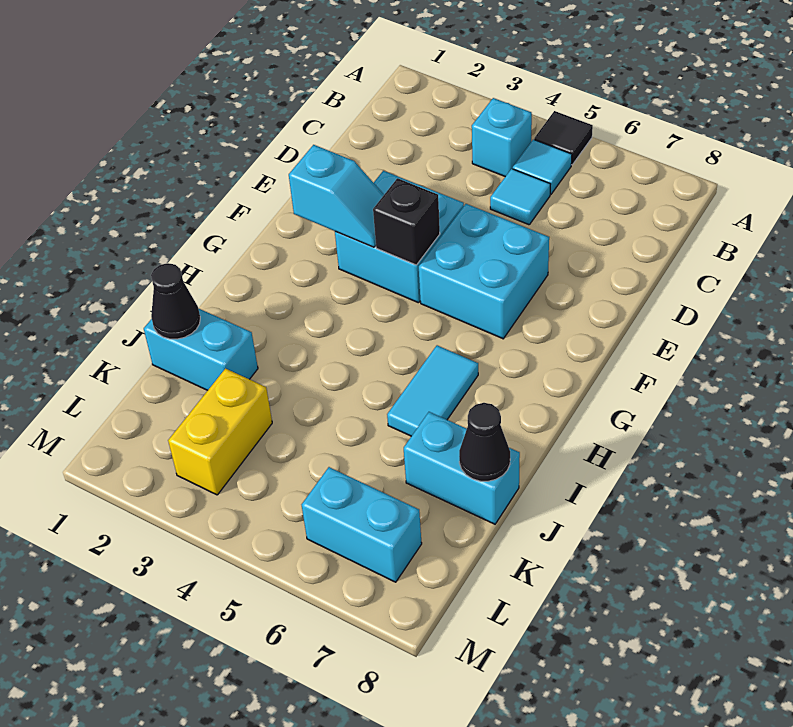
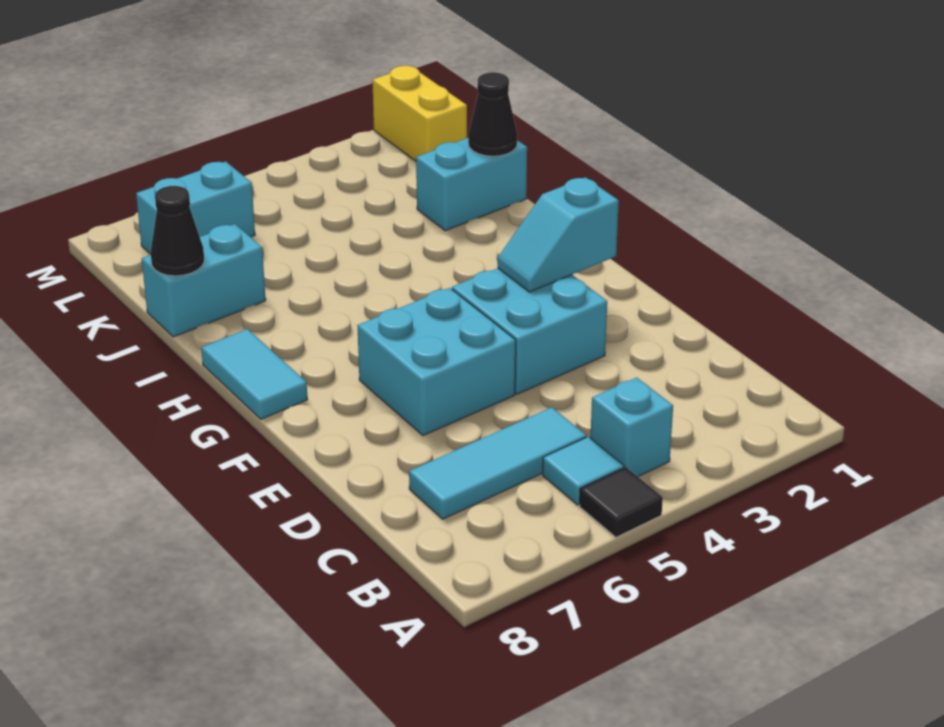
cyan 1x1 tile [490,169,550,225] -> cyan 1x3 tile [409,407,586,519]
black 1x1 brick [373,178,440,265] -> none
cyan 1x2 tile [387,345,478,436] -> cyan 1x2 tile moved to [201,329,308,419]
yellow 1x2 brick [168,368,272,495] -> yellow 1x2 brick moved to [372,66,467,161]

